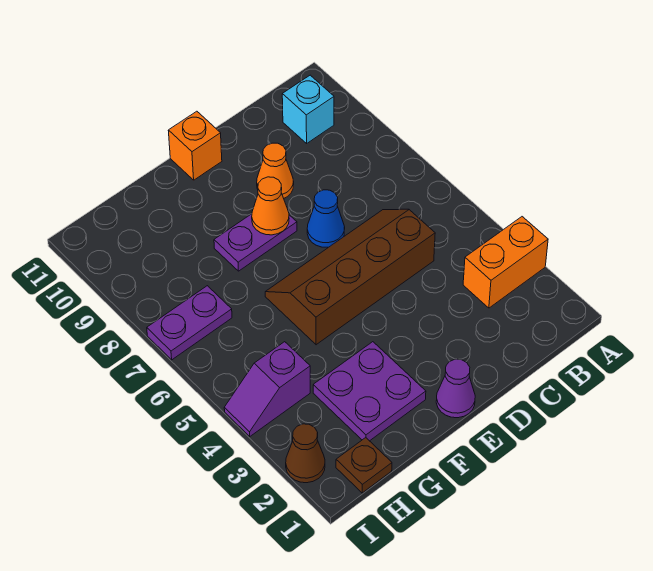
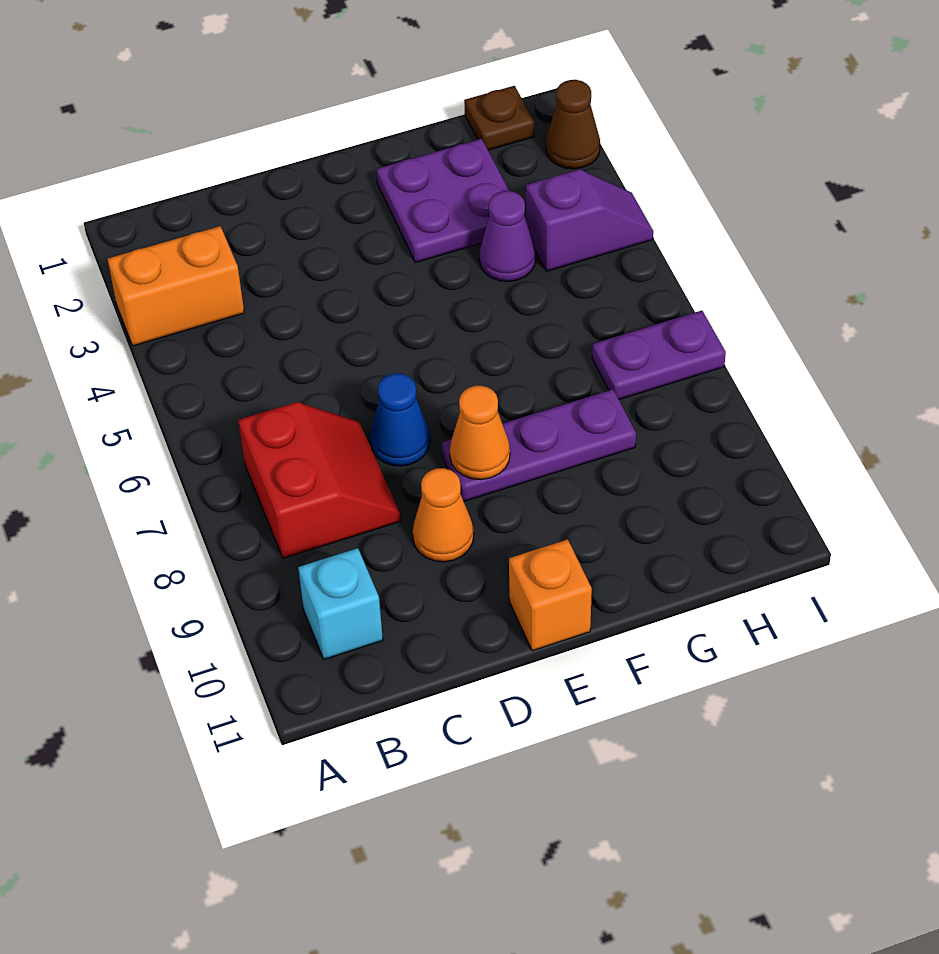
none -> red 2x2 slope [238,402,401,558]
brown 2x4 slope [265,209,435,345] -> none
purple 1x1 cone [436,359,475,418] -> purple 1x1 cone moved to [479,191,535,281]
purple 1x2 plate [214,214,297,271] -> purple 1x3 plate [442,389,636,501]

